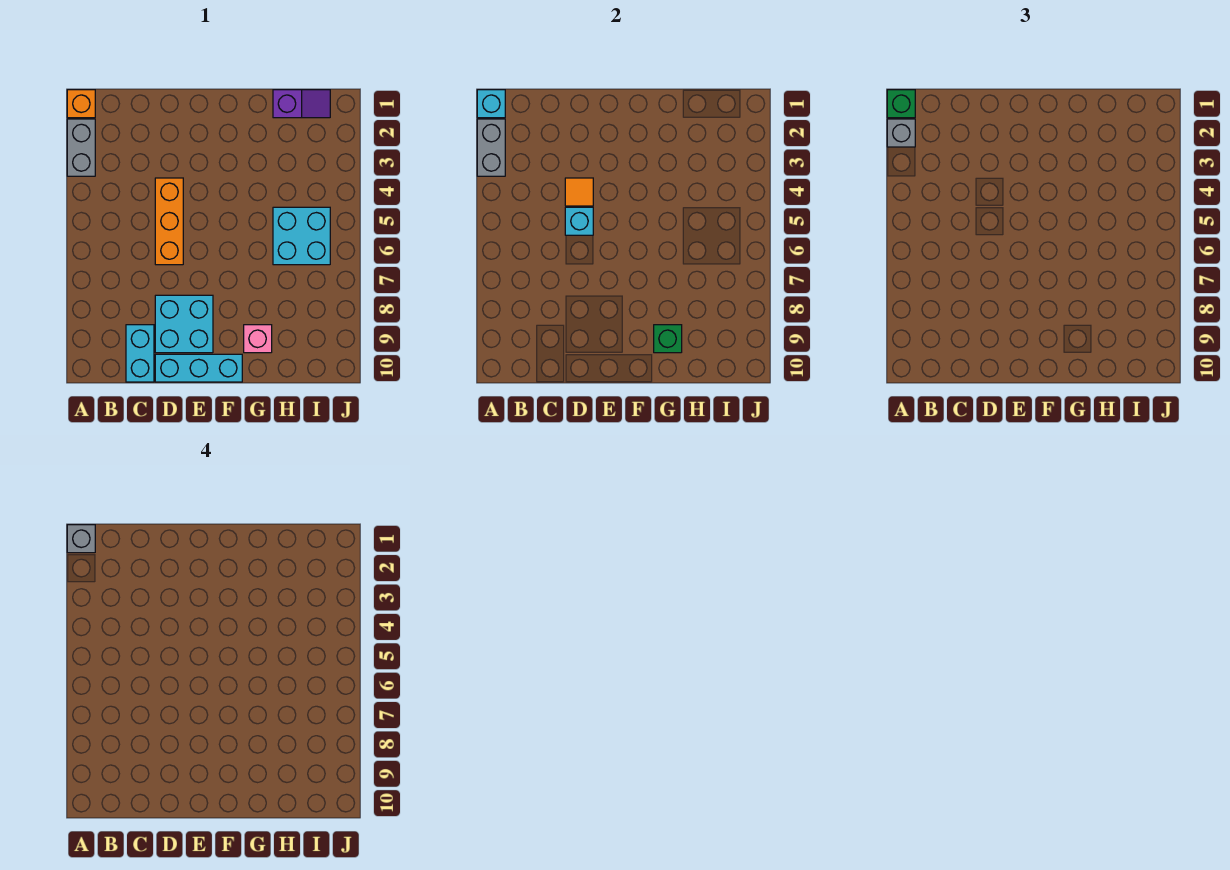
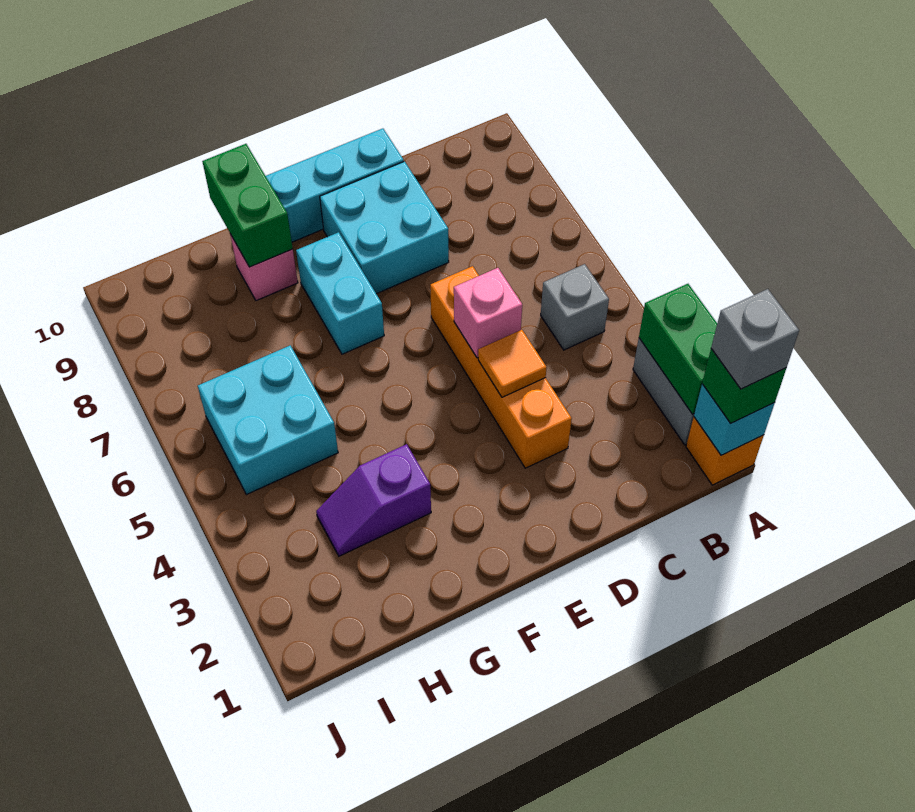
grey 1x2 brick [477,119,505,176] -> green 1x2 brick [639,284,717,414]
grey 1x1 brick [887,119,915,147] -> grey 1x1 brick moved to [541,264,609,350]
cyan 1x2 brick [126,325,154,382] -> cyan 1x2 brick moved to [296,232,384,354]
orange 1x3 brick [155,178,183,265] -> orange 1x4 brick [430,266,572,468]
cyan 1x1 brick [565,207,593,235] -> pink 1x1 brick [454,268,522,358]
green 1x1 brick [654,325,682,353] -> green 1x2 brick [202,144,293,267]
purple 1x2 slope [273,90,330,118] -> purple 1x2 slope moved to [316,444,431,556]

